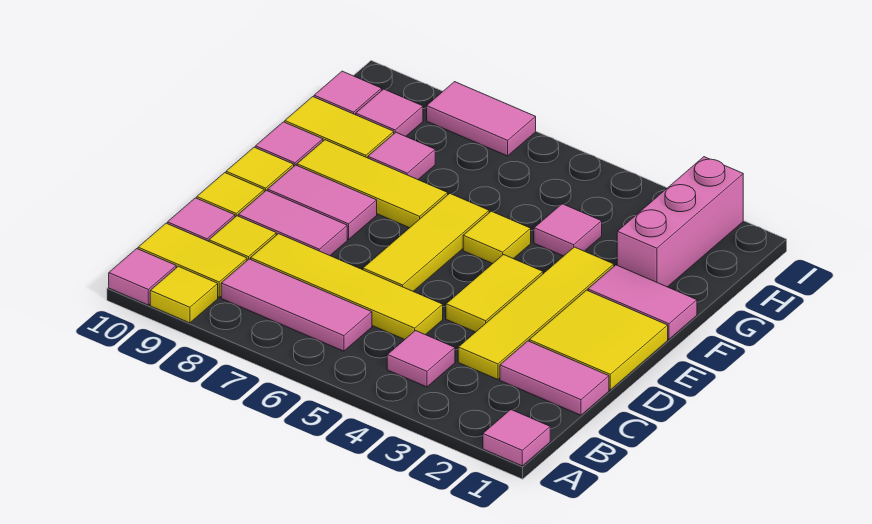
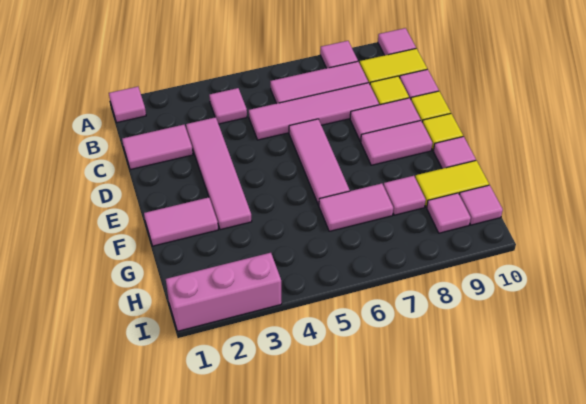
yellow 1x1 tile [150,266,218,323] -> none
yellow 1x4 tile [458,247,614,380] -> pink 1x4 tile [186,117,252,230]
yellow 1x4 tile [251,234,443,340] -> pink 1x4 tile [249,83,379,140]
yellow 2x2 tile [529,290,668,390] -> none
yellow 1x2 tile [446,255,543,332] -> none
yellow 1x3 tile [363,193,489,291] -> pink 1x3 tile [289,119,350,205]
yellow 1x1 tile [463,211,531,264] -> none
yellow 1x3 tile [297,140,448,228] -> none
pink 1x3 brick [617,157,743,287] -> pink 1x3 brick turned to [166,253,282,331]
pink 1x1 tile [534,204,602,256] -> pink 1x1 tile moved to [320,41,358,68]
pink 1x2 tile [427,82,536,156] -> pink 1x2 tile moved to [319,183,393,231]

